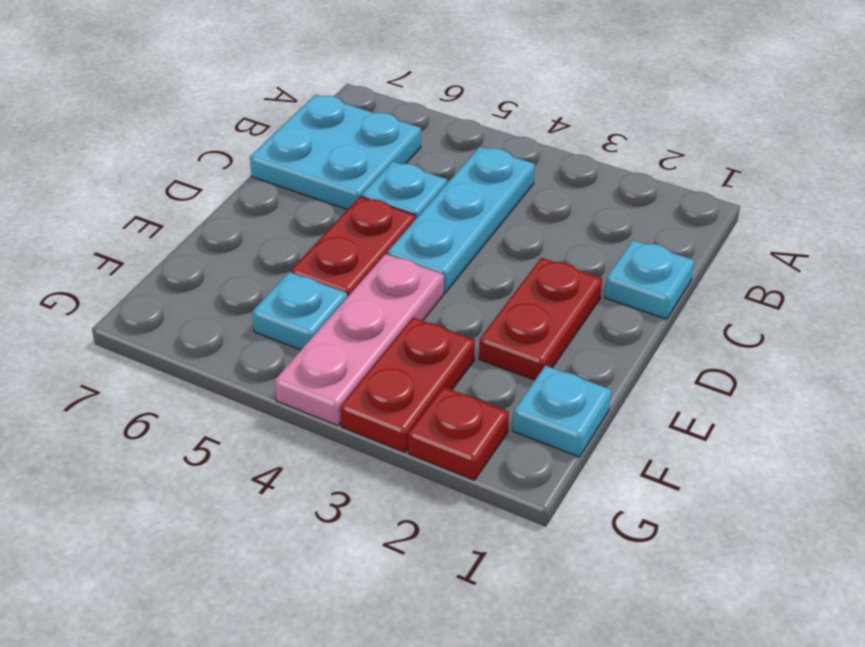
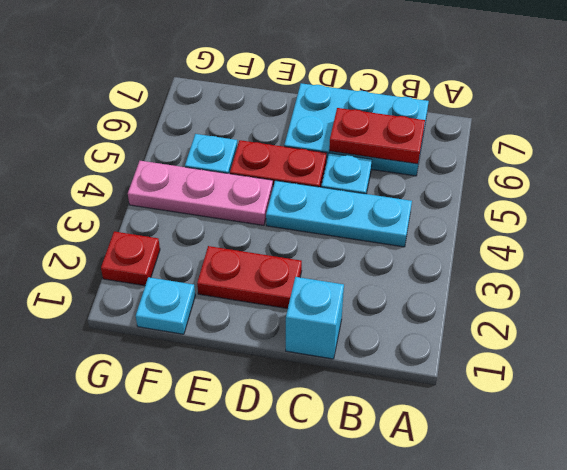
cyan 2x2 plate [250,94,421,210] -> cyan 2x3 plate [284,83,429,176]
cyan 1x1 plate [605,240,694,319] -> cyan 1x1 brick [286,277,344,359]
red 1x2 plate [340,317,475,452] -> red 1x2 plate moved to [329,108,425,164]

